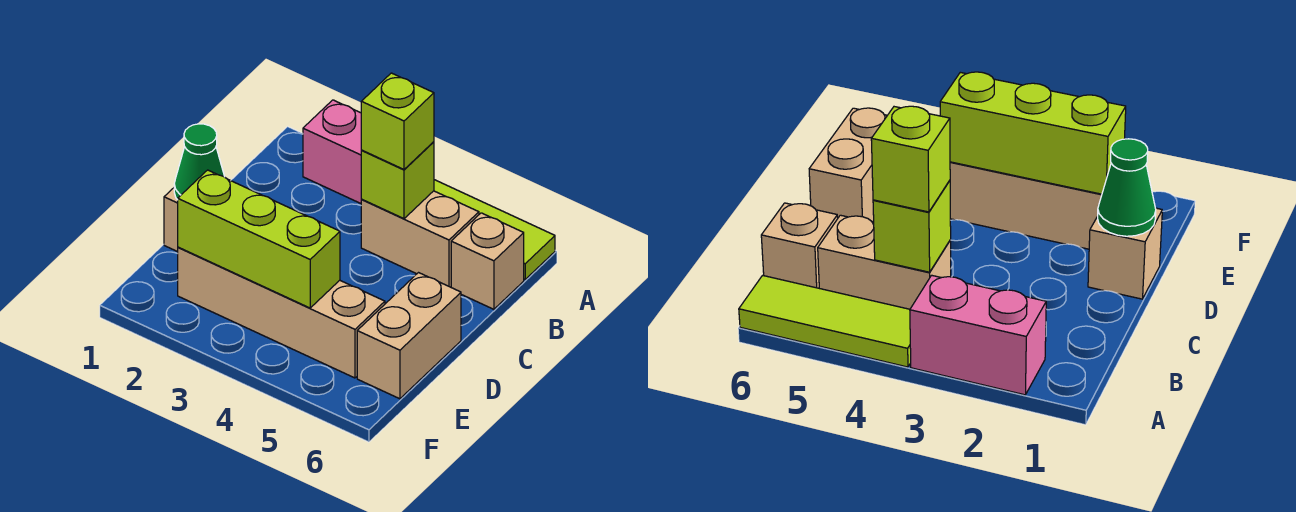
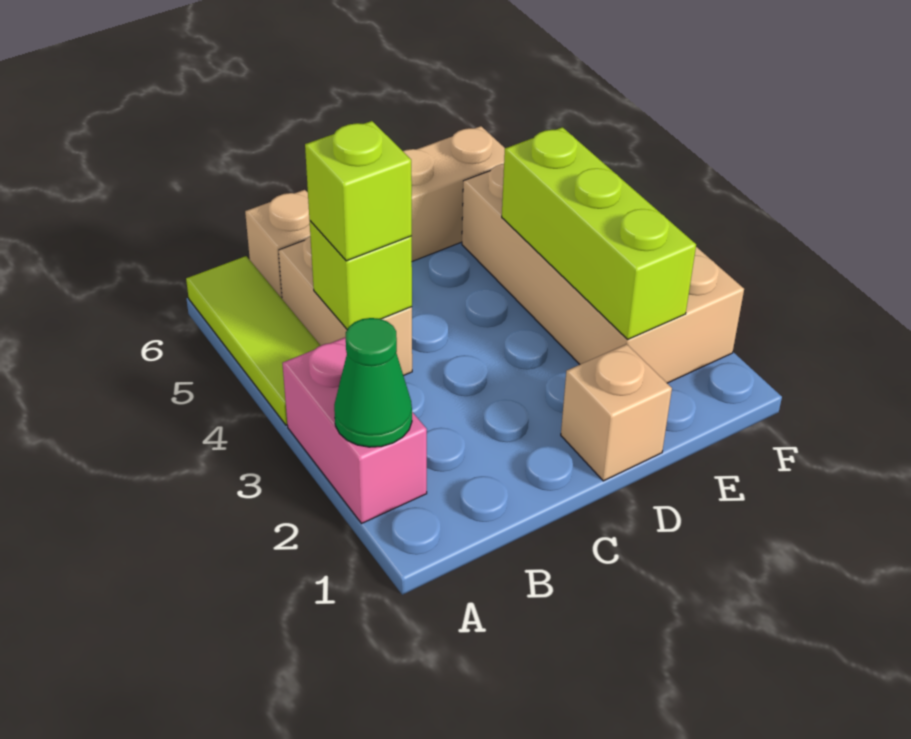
green 1x1 cone [174,124,225,200] -> green 1x1 cone moved to [334,318,412,447]
tan 1x4 brick [178,247,385,378] -> tan 2x4 brick [462,164,744,383]

